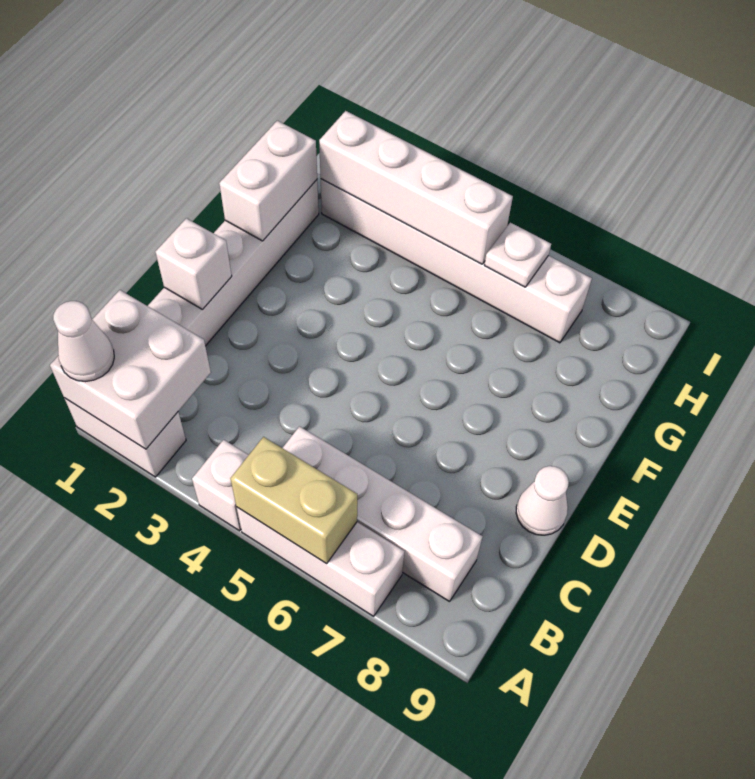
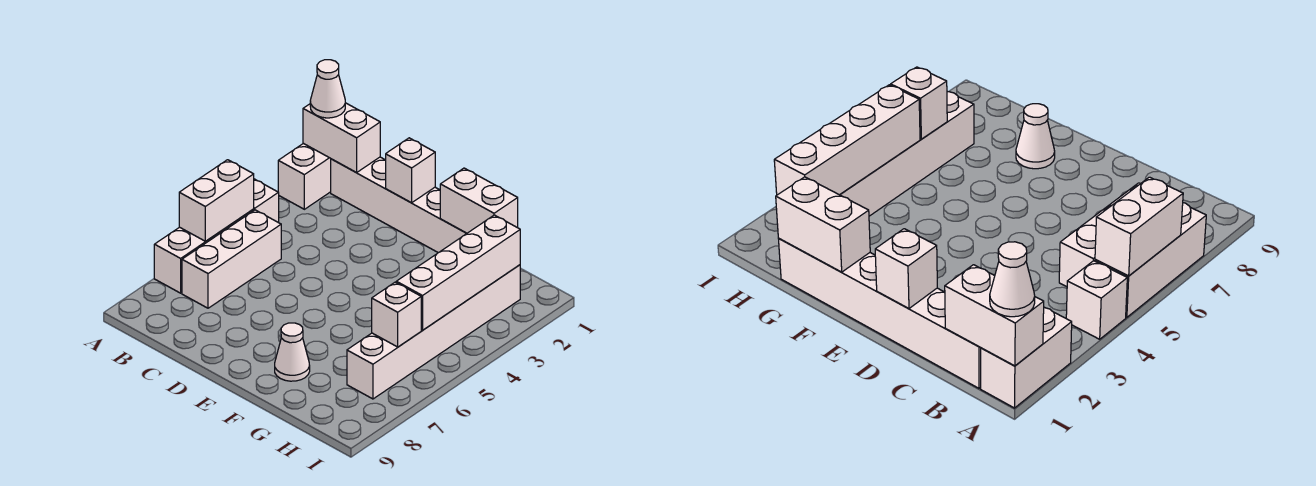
white 2x2 brick [50,290,211,449] -> white 1x2 brick [303,103,380,173]
tan 1x2 brick [230,437,357,564] -> white 1x2 brick [179,160,254,241]
white 1x4 brick [283,426,483,602] -> white 1x3 brick [182,210,281,308]
white 1x1 cone [516,466,569,535] -> white 1x1 cone moved to [275,323,310,381]
white 1x1 plate [484,223,551,287] -> white 1x1 brick [372,282,421,347]

